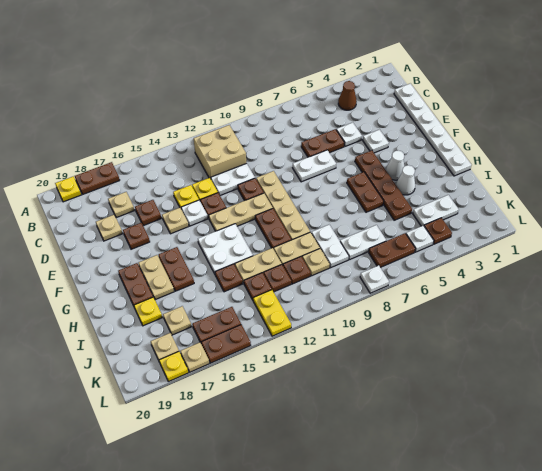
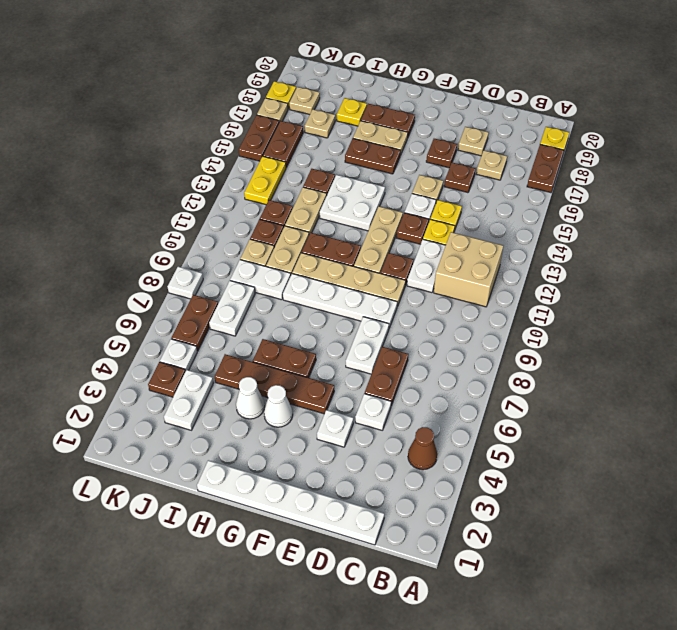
none -> white 1x4 plate [283,274,397,328]
brown 1x1 plate [244,273,272,300] -> none
yellow 1x2 plate [253,290,291,336] -> yellow 1x2 plate turned to [244,156,286,205]

